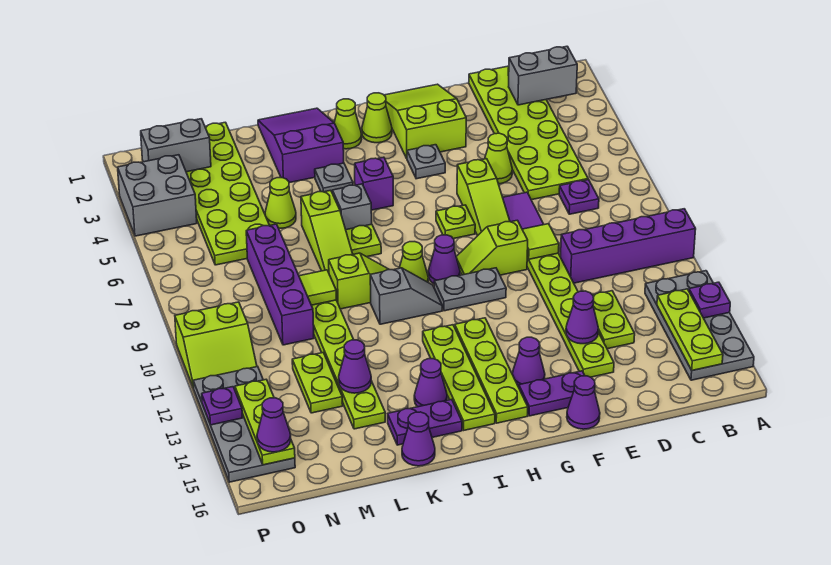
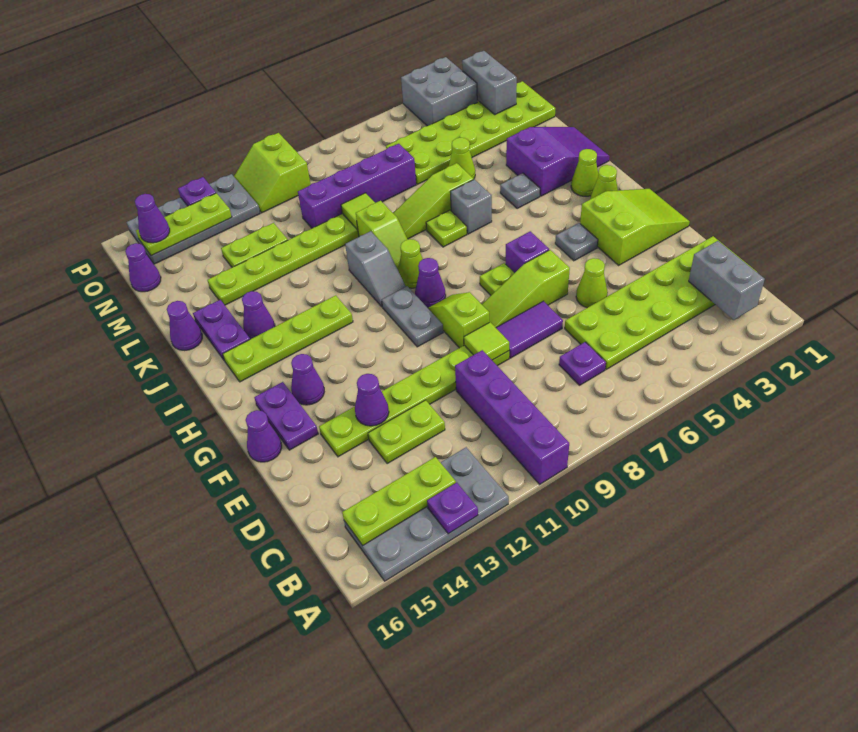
lime 1x4 plate [455,318,528,423] -> none
purple 1x1 brick [355,157,393,210] -> purple 1x1 brick moved to [506,231,549,273]
purple 1x1 cone [339,340,371,393] -> purple 1x1 cone moved to [125,243,161,292]

